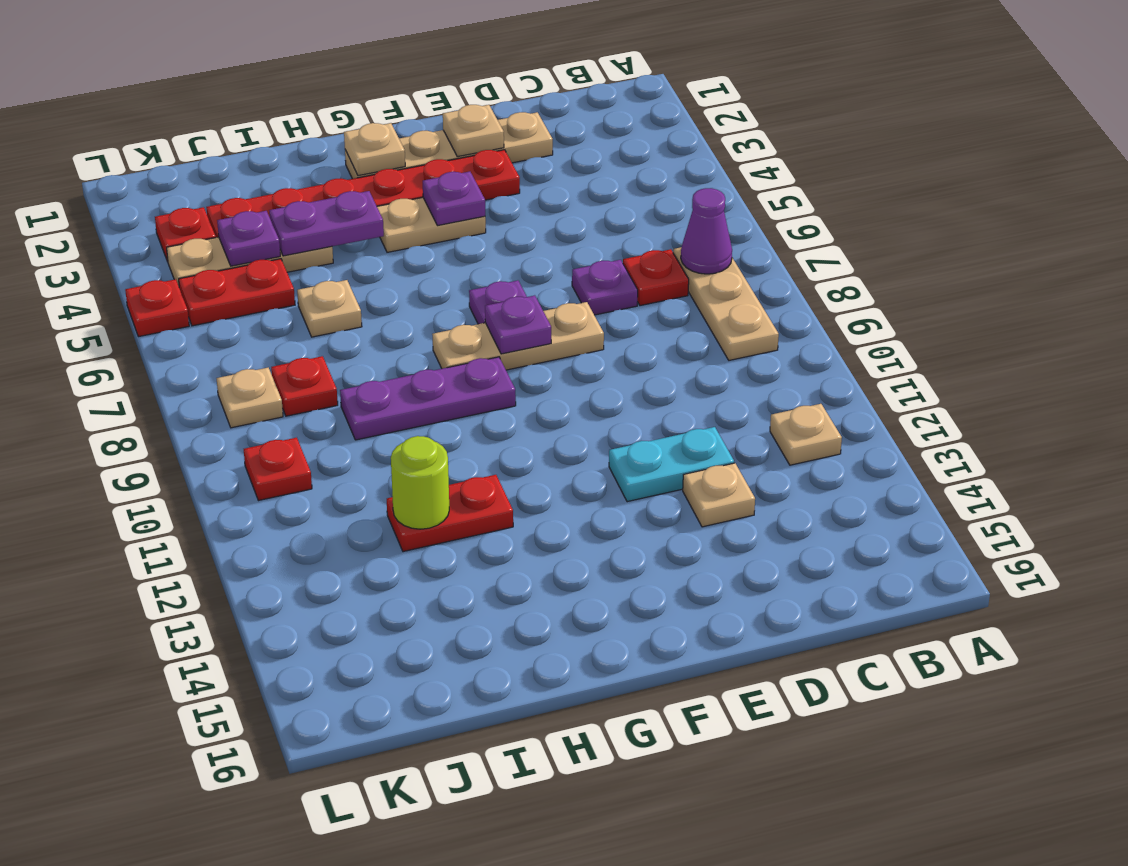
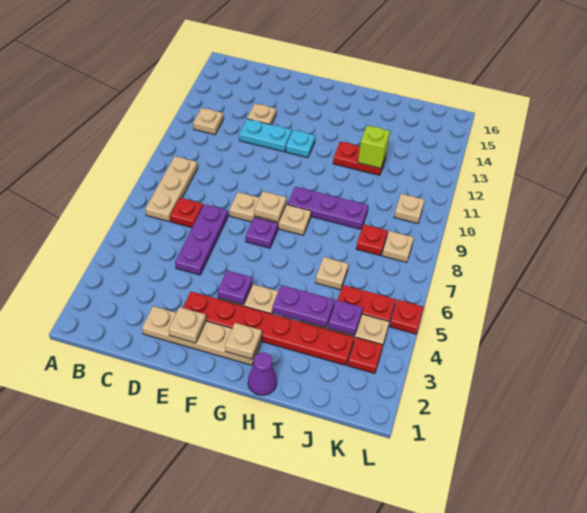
purple 1x1 cone [681,188,732,274] -> purple 1x1 cone moved to [248,353,277,395]
purple 1x1 plate [572,260,638,315] -> purple 1x3 plate [175,204,228,275]
purple 1x1 plate [485,295,551,354] -> tan 1x1 plate [254,191,286,222]
none -> cyan 1x1 plate [286,130,315,158]
lime 1x1 round brick [391,436,449,529] -> lime 1x1 brick [358,125,390,168]
red 1x1 plate [244,438,312,501] -> tan 1x1 plate [394,194,425,224]

